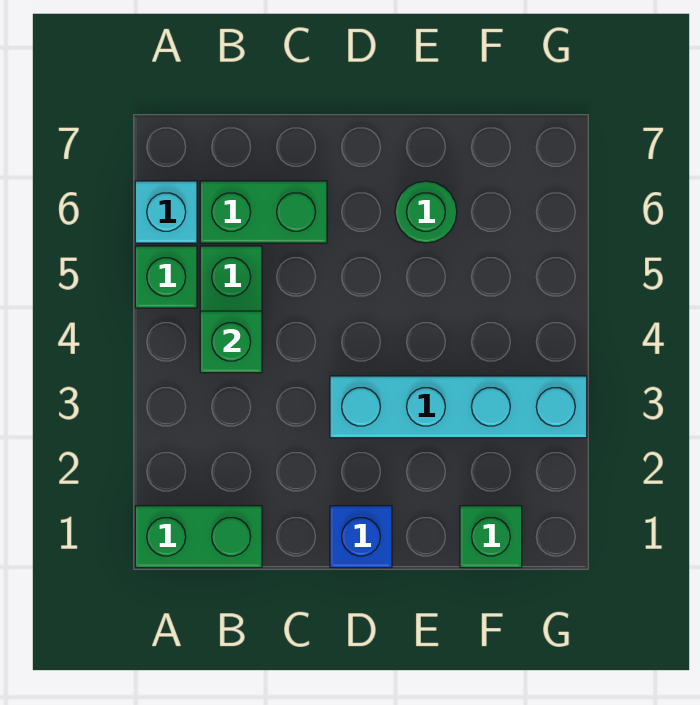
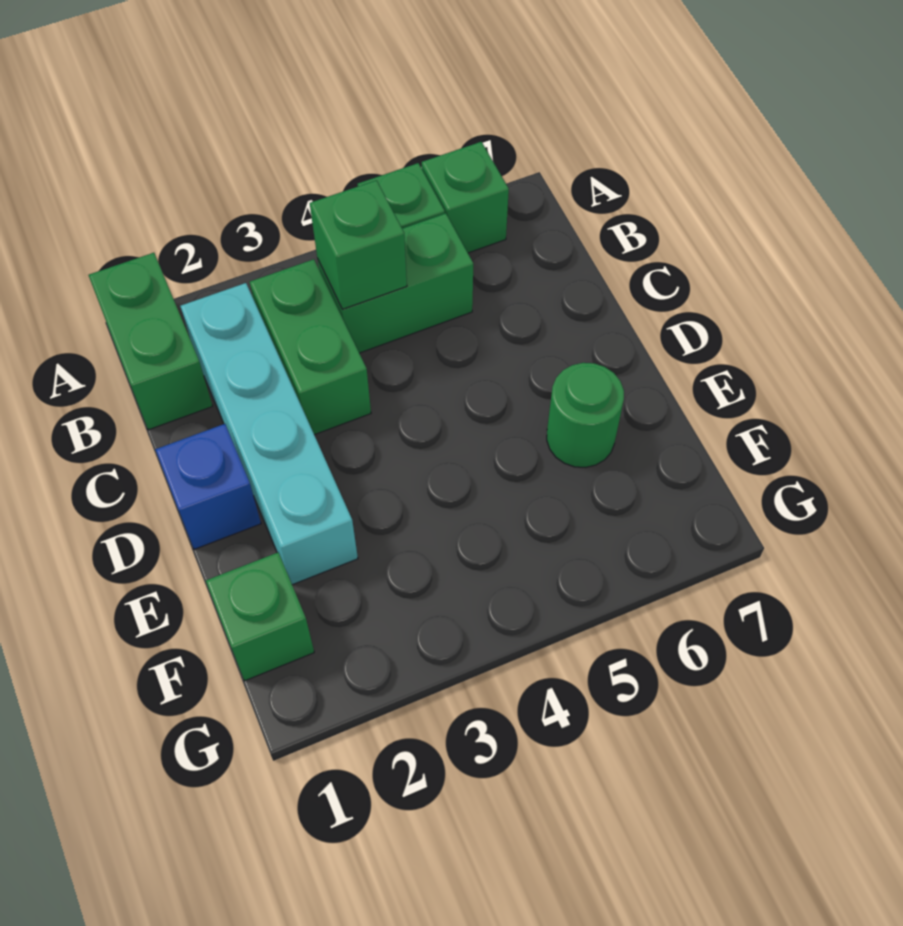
cyan 1x1 brick [135,181,197,243] -> green 1x1 brick [422,142,509,253]
green 1x2 brick [200,181,327,243] -> green 1x2 brick moved to [250,259,371,435]
cyan 1x4 brick [330,376,587,438] -> cyan 1x4 brick moved to [180,283,358,585]

